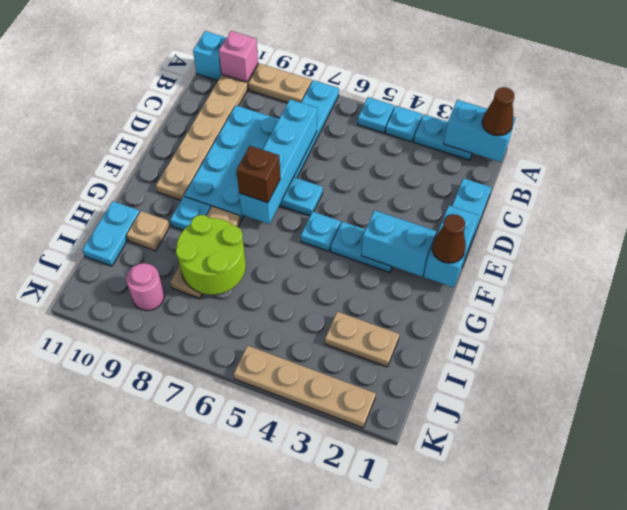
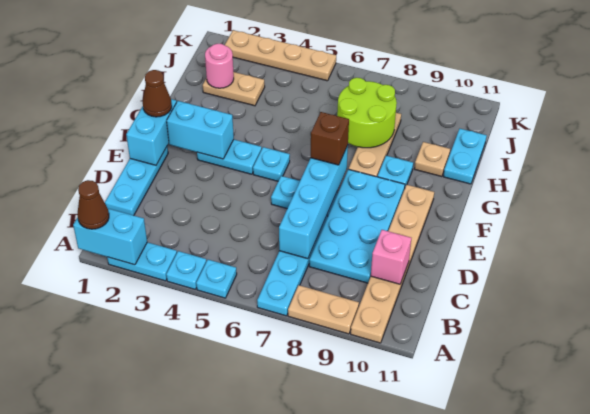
pink 1x1 brick [219,31,258,82] -> pink 1x1 brick moved to [371,230,411,284]
cyan 1x1 brick [193,31,226,81] -> none
pink 1x1 round brick [126,263,164,311] -> pink 1x1 round brick moved to [205,44,234,88]

